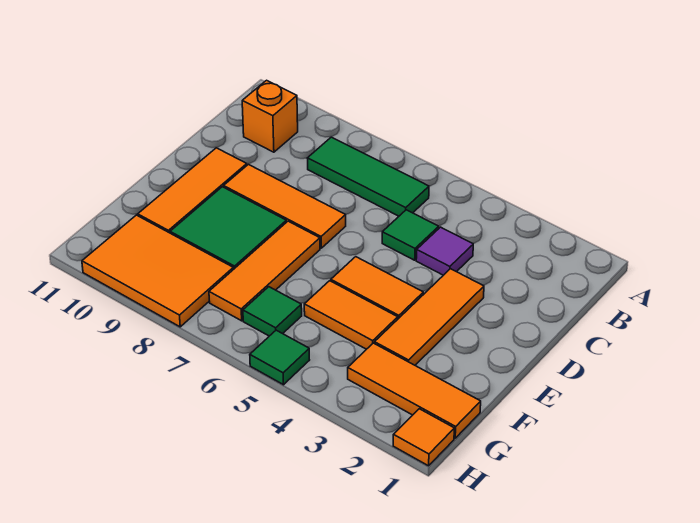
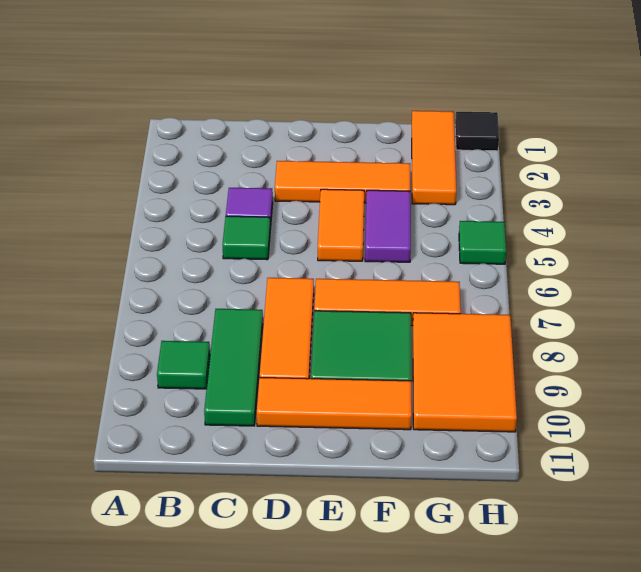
green 1x3 tile [308,137,429,216] -> green 1x3 tile moved to [204,309,263,426]
orange 1x1 brick [242,80,298,152] -> none
orange 1x2 tile [304,281,398,349] -> purple 1x2 tile [365,190,411,262]
green 1x1 tile [243,287,302,336] -> green 1x1 tile moved to [157,341,210,389]
orange 1x1 tile [393,409,454,466] -> black 1x1 tile [455,112,499,151]

